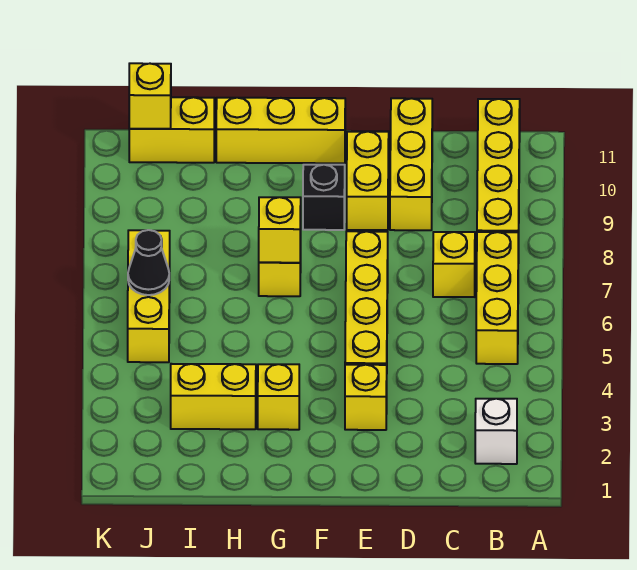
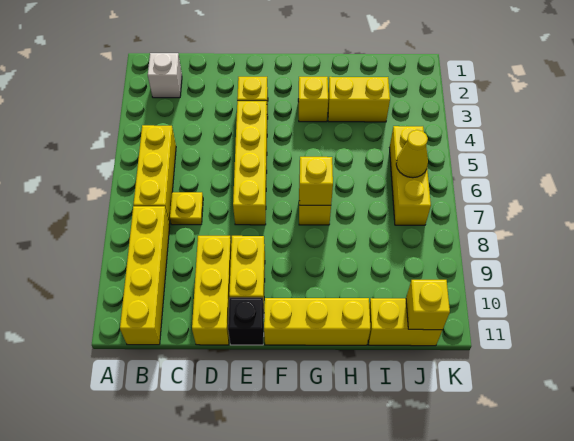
yellow 1x1 brick [433,232,475,297] -> yellow 1x1 plate [170,192,203,225]
black 1x1 brick [303,165,345,230] -> black 1x1 brick moved to [228,298,264,345]
black 1x1 cone [128,230,169,295] -> yellow 1x1 cone [396,130,428,178]

